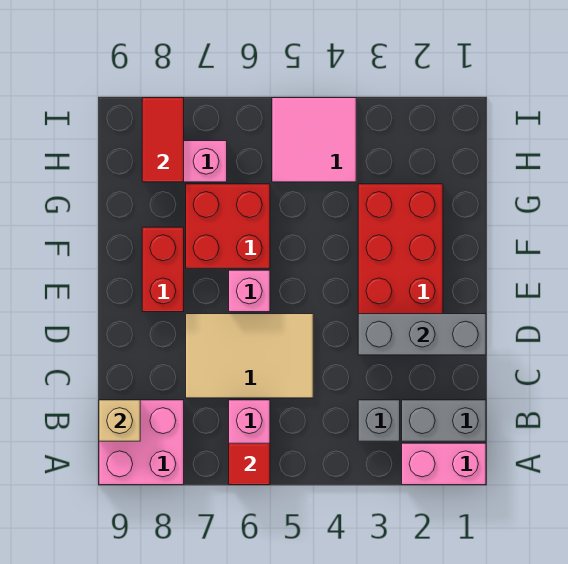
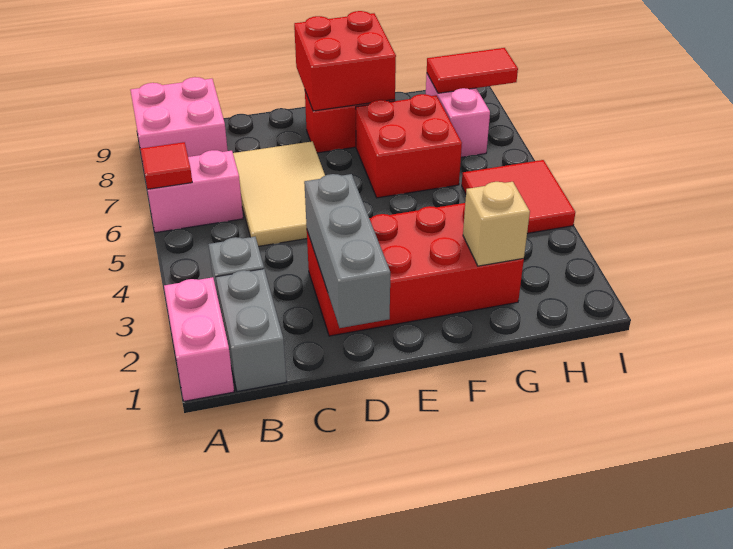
tan 1x1 brick [99,400,140,441] -> tan 1x1 brick moved to [463,182,530,266]
pink 1x1 brick [229,270,270,312] -> none
none -> red 2x2 brick [294,11,396,111]
pink 2x2 tile [272,98,356,182] -> red 2x2 tile [462,160,575,233]

